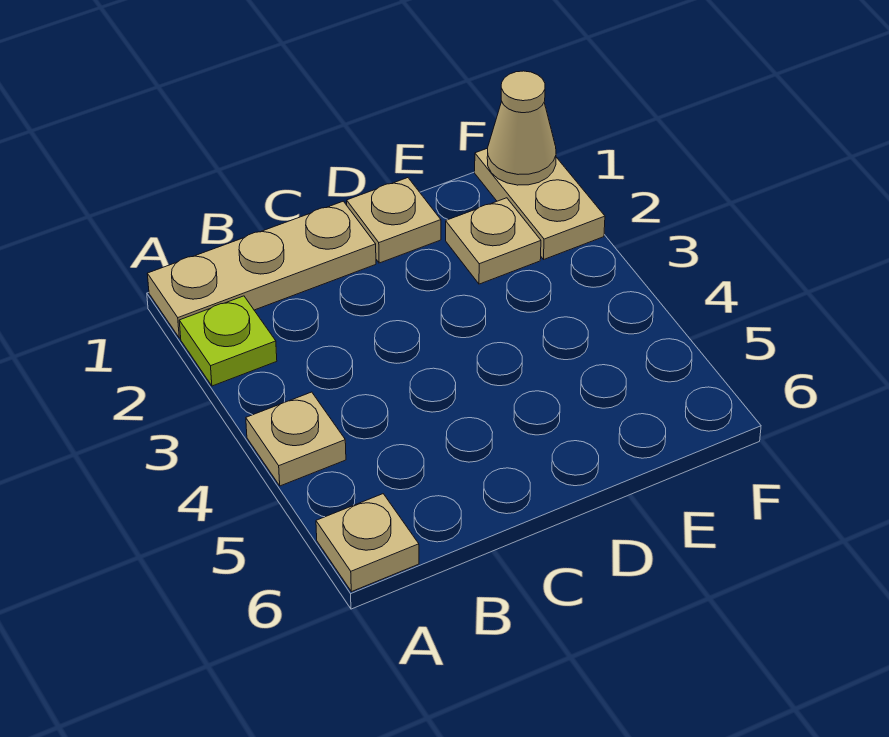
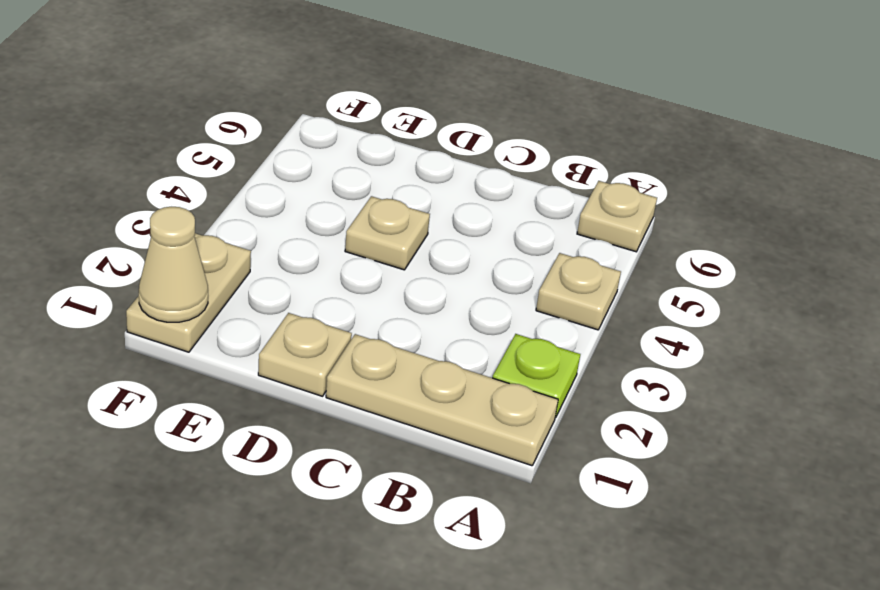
tan 1x1 plate [446,198,541,284] -> tan 1x1 plate moved to [345,196,430,270]

